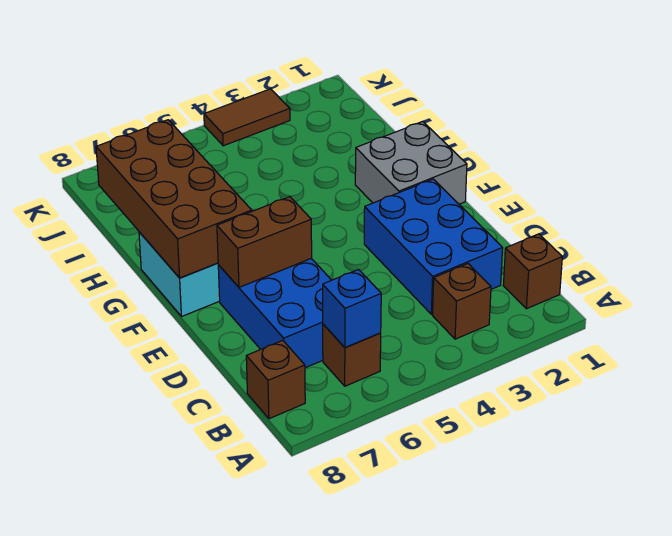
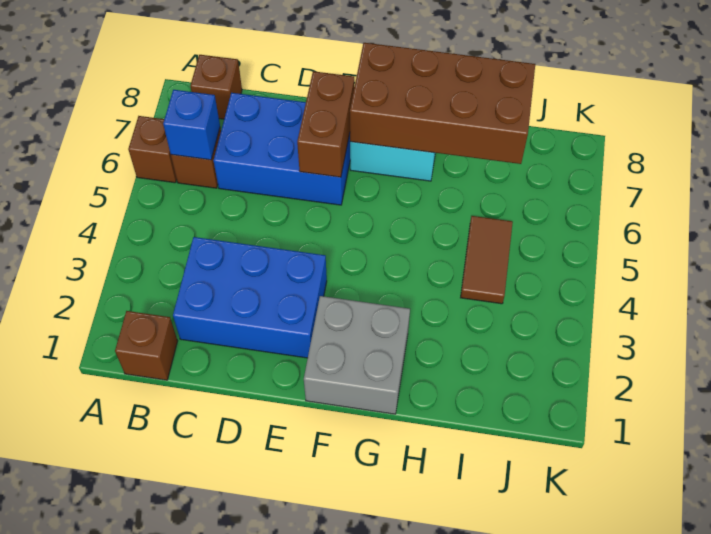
brown 1x1 brick [433,264,491,339] -> brown 1x1 brick moved to [128,116,177,183]
brown 1x2 tile [204,89,290,146] -> brown 1x2 tile moved to [461,216,513,304]

